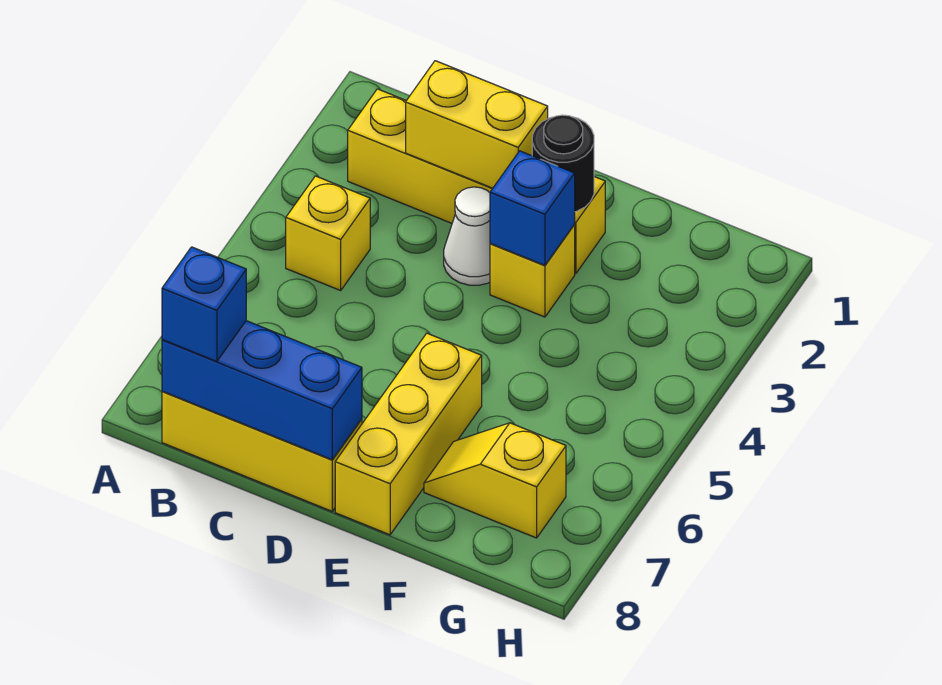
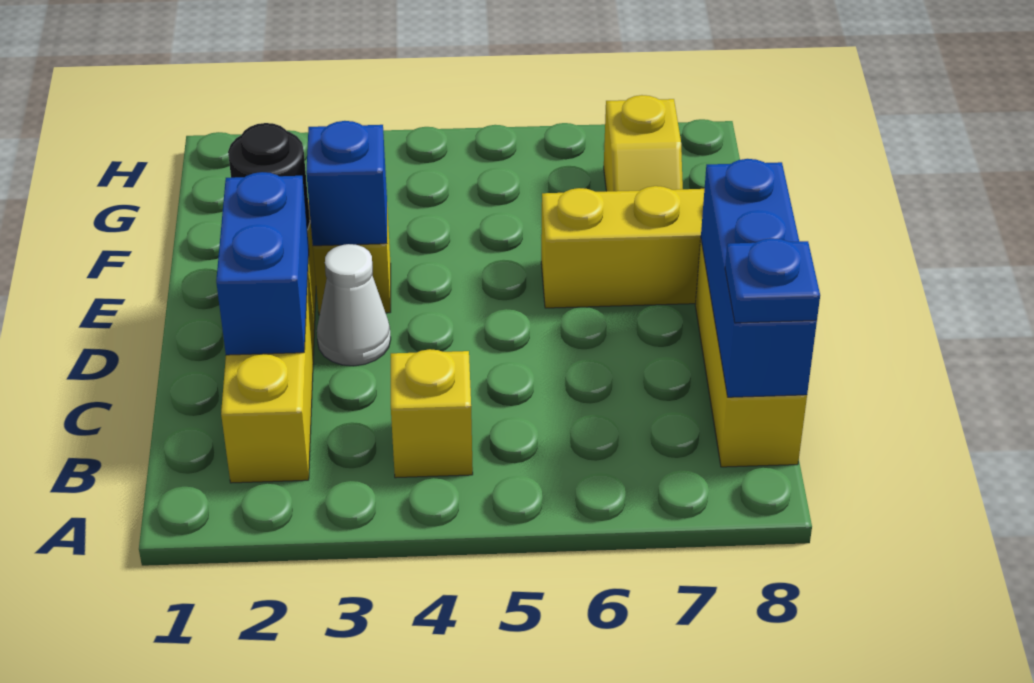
blue 1x1 brick [162,247,246,361] -> blue 1x1 plate [725,238,820,323]
yellow 1x2 brick [406,61,548,188] -> blue 1x2 brick [216,172,309,355]

